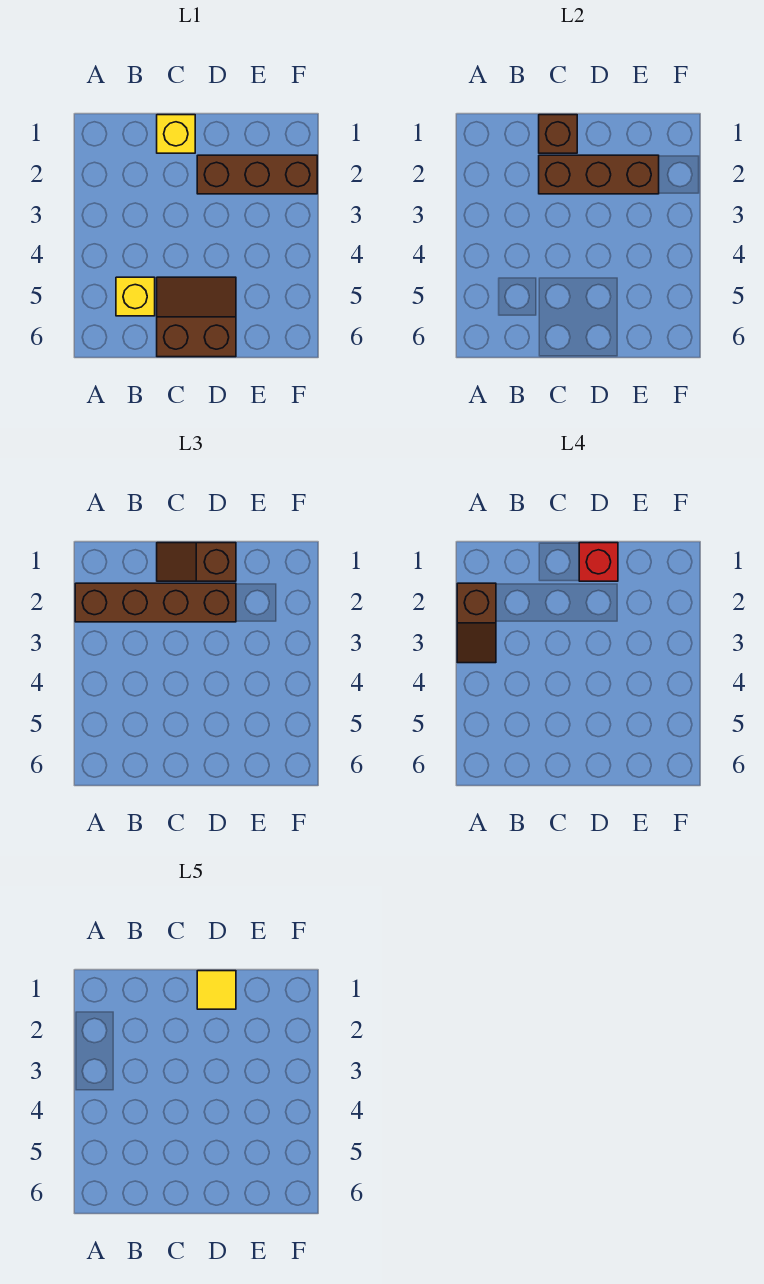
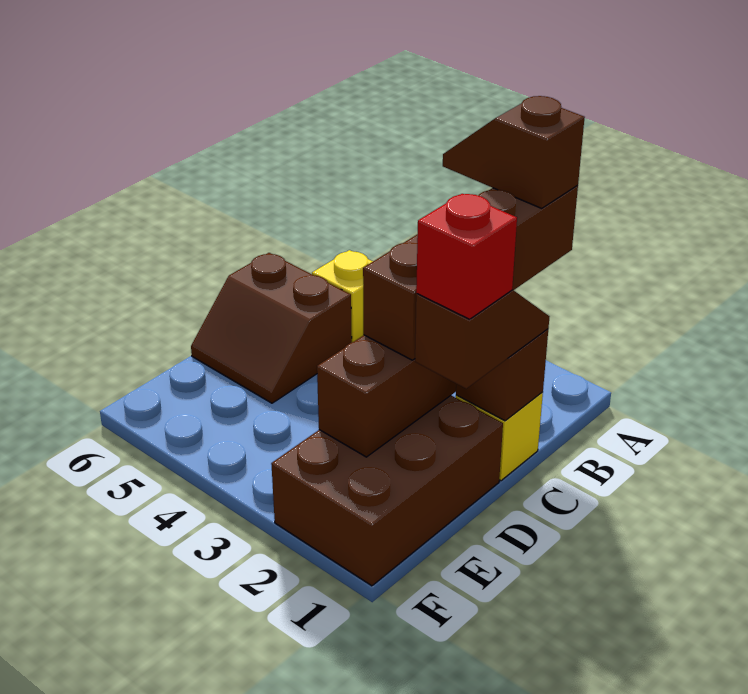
brown 2x2 slope [157,277,236,357] -> brown 2x2 slope turned to [191,253,352,403]
yellow 1x1 tile [197,971,236,1009] -> none
brown 1x3 brick [197,155,317,194] -> brown 2x3 brick [271,396,503,586]

